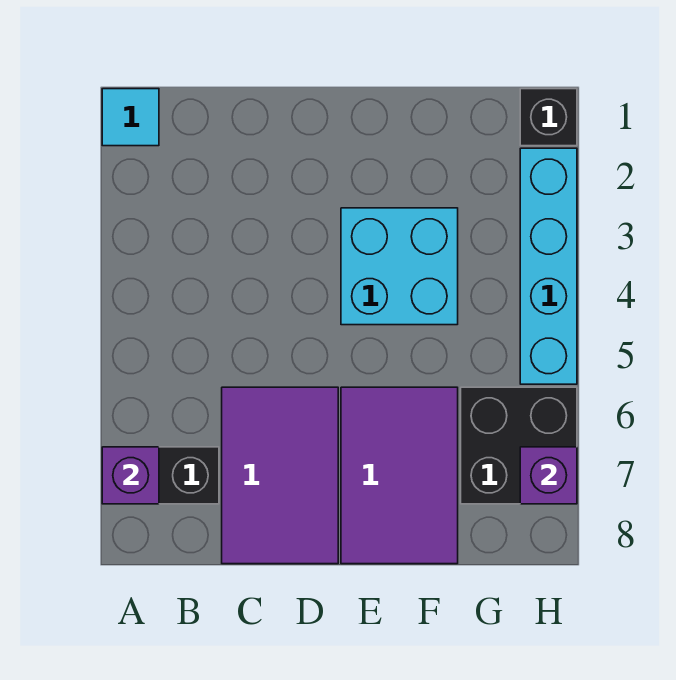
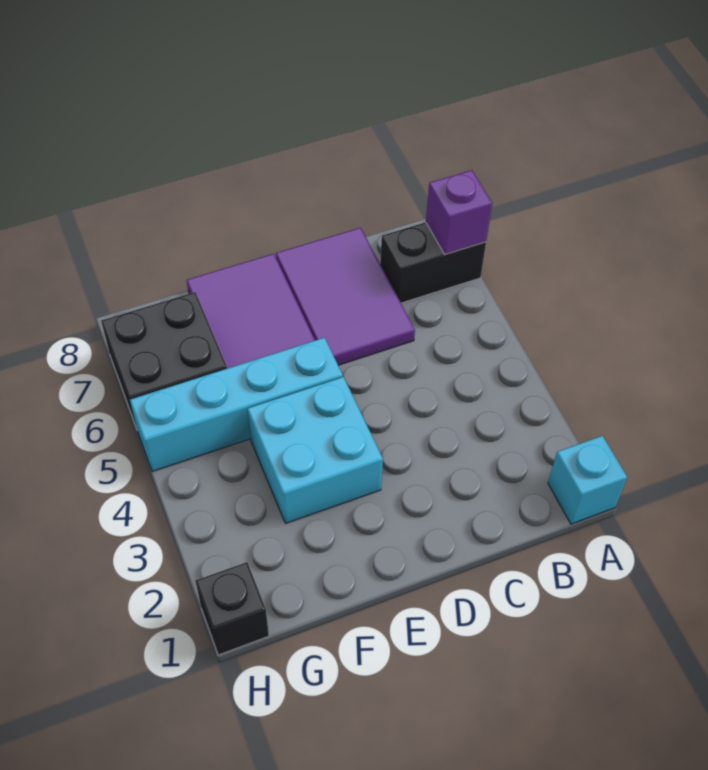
cyan 1x1 tile [102,89,159,146] -> cyan 1x1 brick [548,436,627,524]
cyan 1x4 brick [520,148,577,384] -> cyan 1x4 brick turned to [130,338,343,472]
purple 1x1 brick [520,447,577,504] -> none

